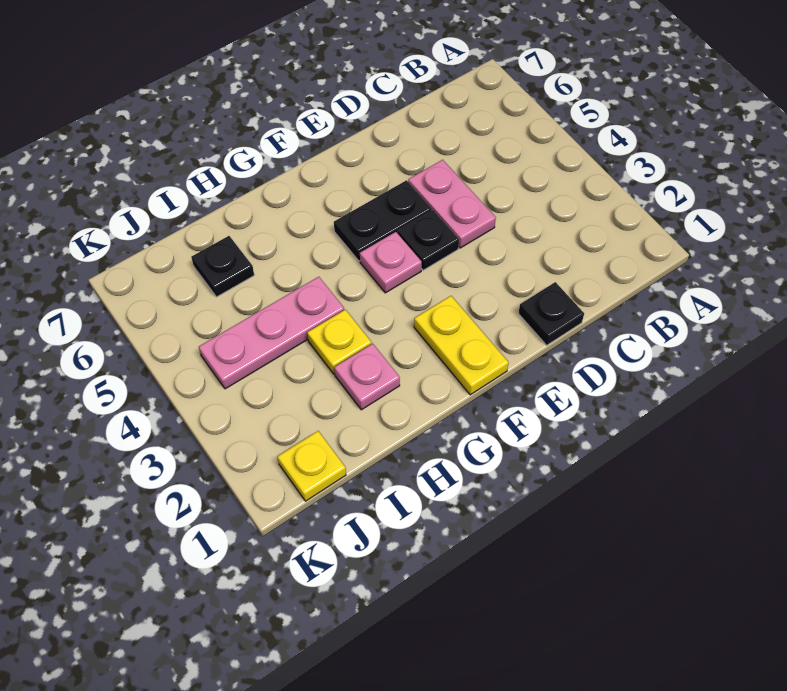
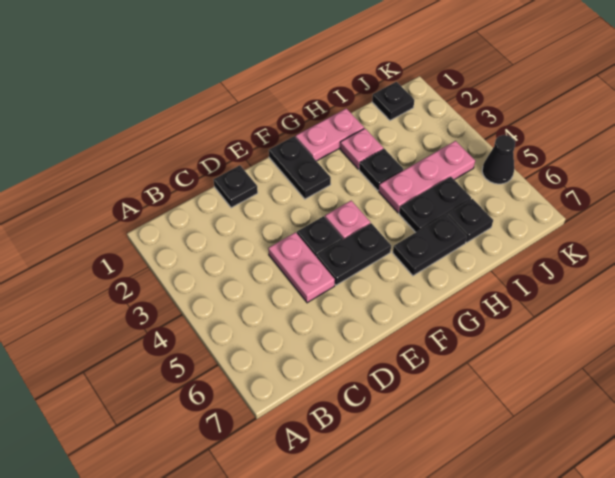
yellow 1x2 plate [414,296,509,395] -> black 1x2 plate [269,136,331,199]
none -> pink 1x2 plate [296,108,364,161]
none -> black 1x2 plate [393,214,467,276]
yellow 1x1 plate [307,310,372,374] -> black 1x1 plate [359,149,403,191]
none -> black 1x2 plate [399,177,471,232]
yellow 1x1 plate [277,431,346,501] -> black 1x1 plate [372,82,414,120]
none -> black 1x1 cone [482,135,515,184]

